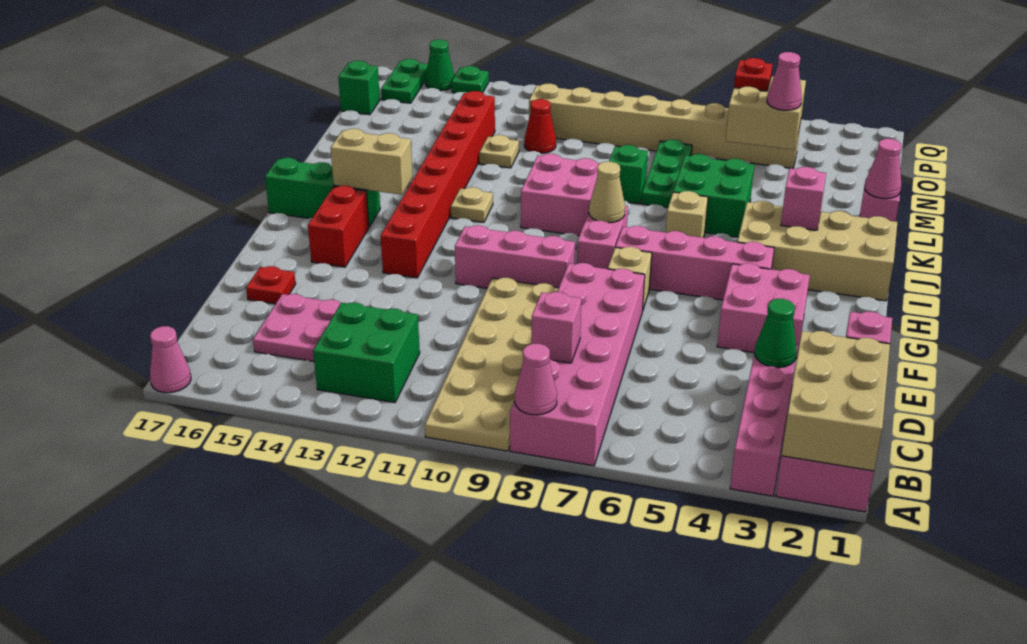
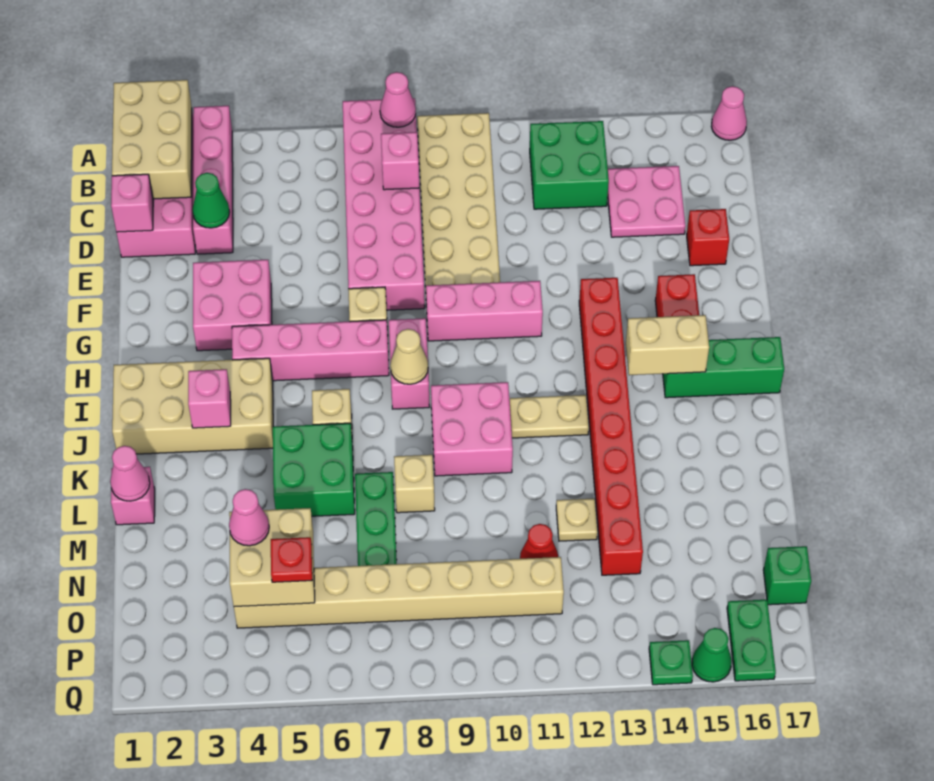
red 1x1 plate [246,266,296,304] -> red 1x1 brick [687,209,729,266]
tan 1x1 plate [451,187,493,222] -> tan 1x2 plate [510,395,589,438]
green 1x1 brick [609,145,648,204] -> tan 1x1 brick [394,455,435,513]

